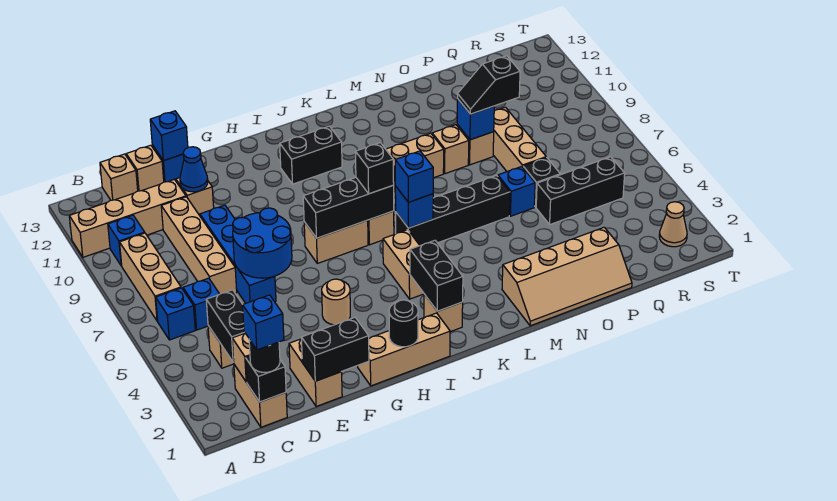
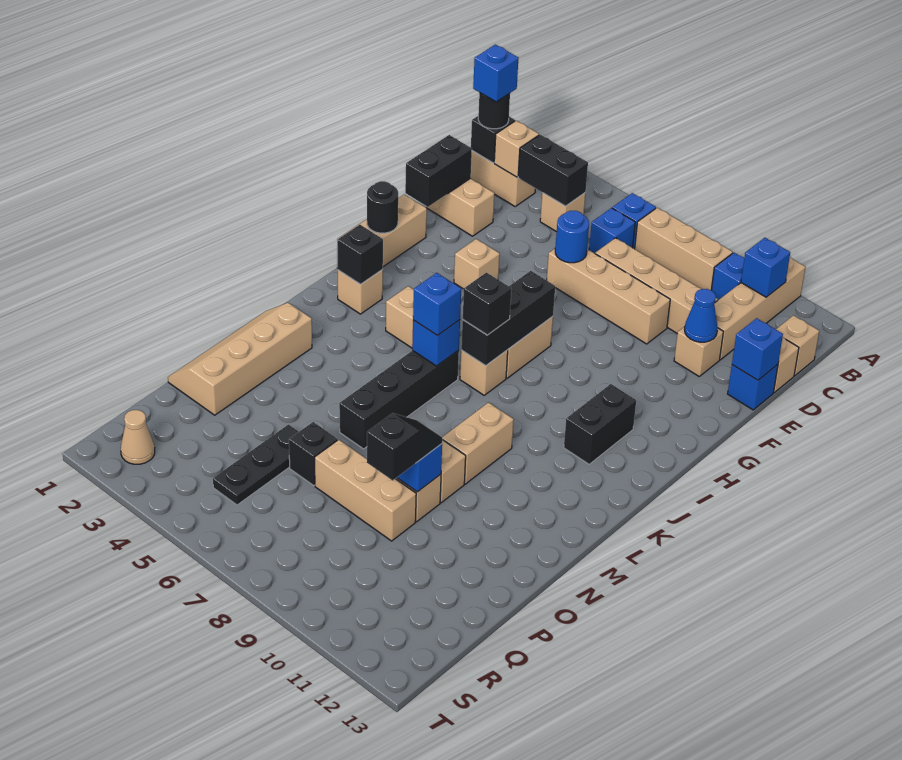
blue 1x4 brick [200,205,276,303] -> tan 1x4 brick [547,249,670,344]
blue 2x2 round brick [233,208,292,278] -> blue 1x1 round brick [555,211,589,263]
tan 1x1 round brick [322,279,350,325] -> tan 1x1 brick [454,239,500,289]
black 1x2 brick [410,240,463,311] -> black 1x1 brick [337,225,383,284]
blue 1x1 brick [498,167,535,216] -> blue 1x1 brick moved to [741,238,790,297]
black 1x3 brick [536,157,625,224] -> black 1x3 plate [213,425,299,505]

